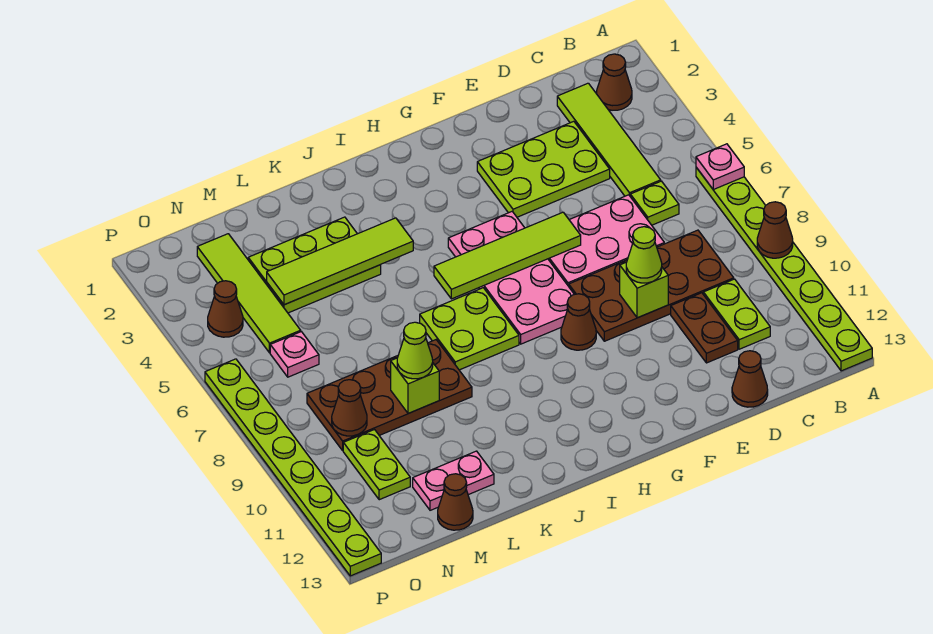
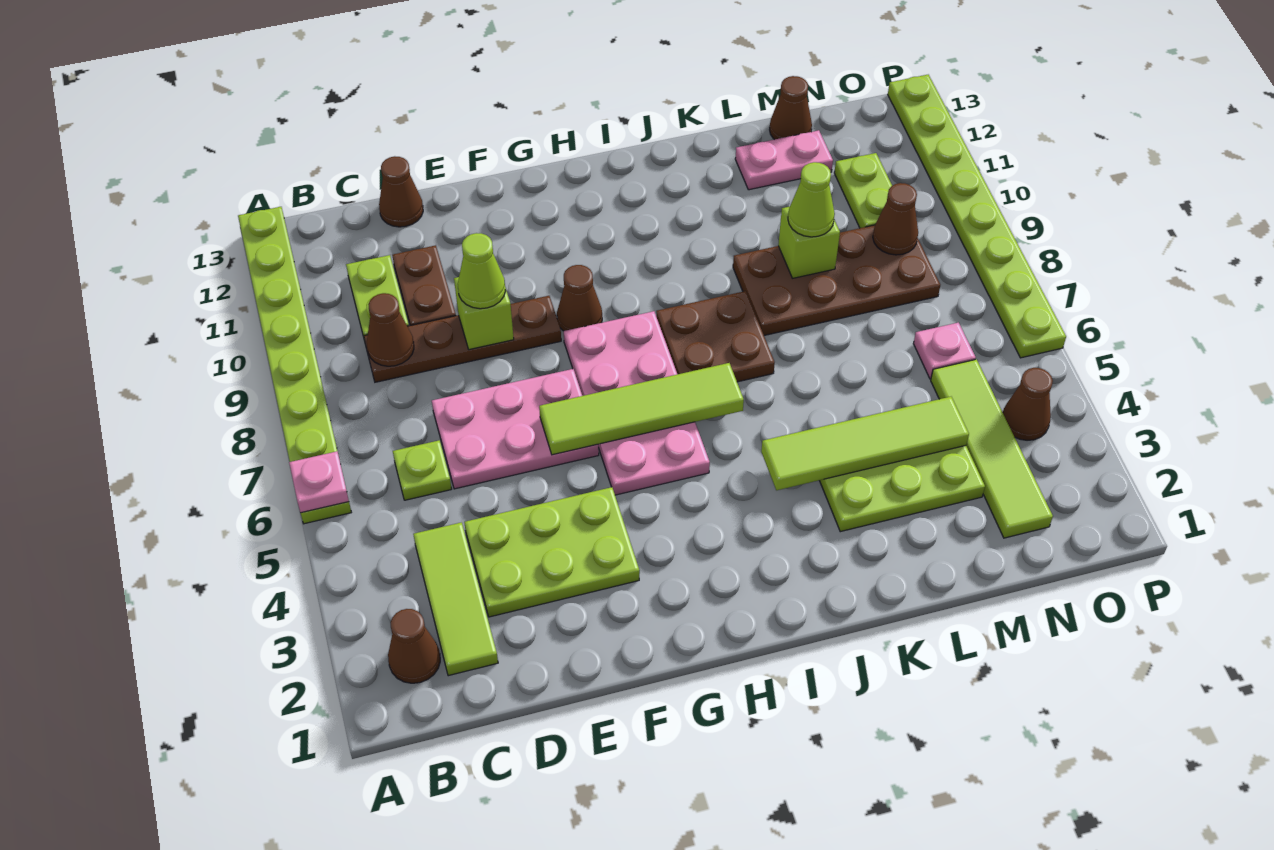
brown 1x1 cone [757,202,793,258] -> brown 1x1 cone moved to [367,293,414,366]
lime 1x4 tile [557,83,661,196] -> lime 1x3 tile [413,522,498,676]
brown 2x4 plate [569,230,734,341] -> brown 1x4 plate [364,296,561,382]
lime 2x2 plate [420,288,519,370] -> brown 2x2 plate [656,291,775,382]

